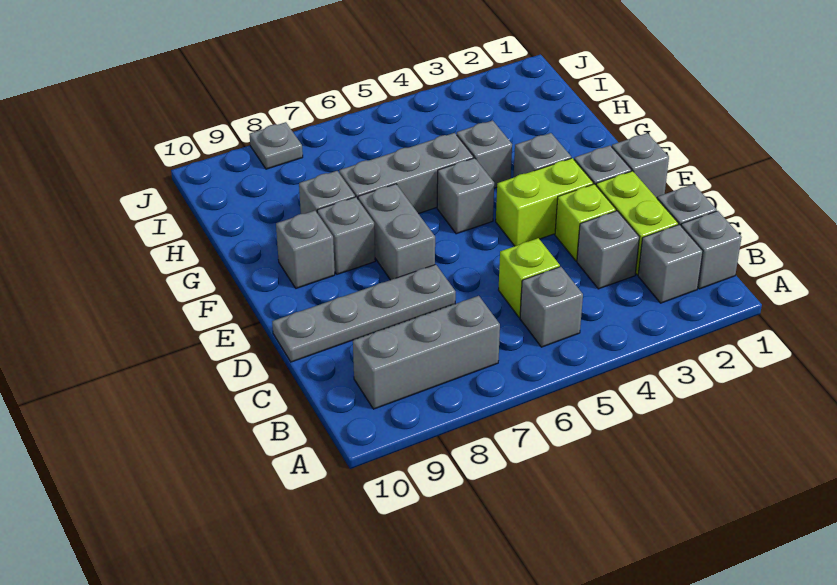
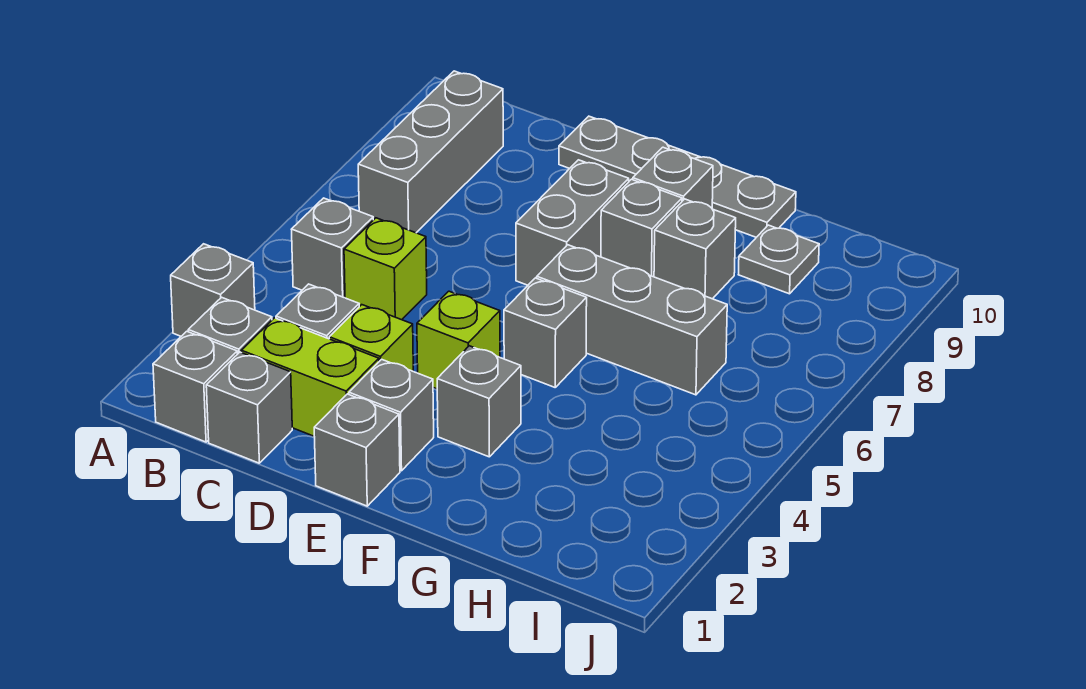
grey 1x4 plate [272,264,456,362] -> grey 1x4 plate turned to [559,116,796,237]
lime 1x2 brick [496,158,593,246] -> lime 1x1 brick [417,291,500,389]
grey 1x2 brick [358,184,435,280] -> grey 1x2 brick turned to [516,160,629,285]
grey 1x1 brick [457,120,512,188] -> grey 1x1 brick moved to [171,244,255,336]
grey 1x3 brick [339,133,474,214] -> grey 1x3 brick turned to [537,245,727,395]
grey 1x1 plate [249,122,303,169] -> grey 1x1 plate moved to [738,225,819,294]

